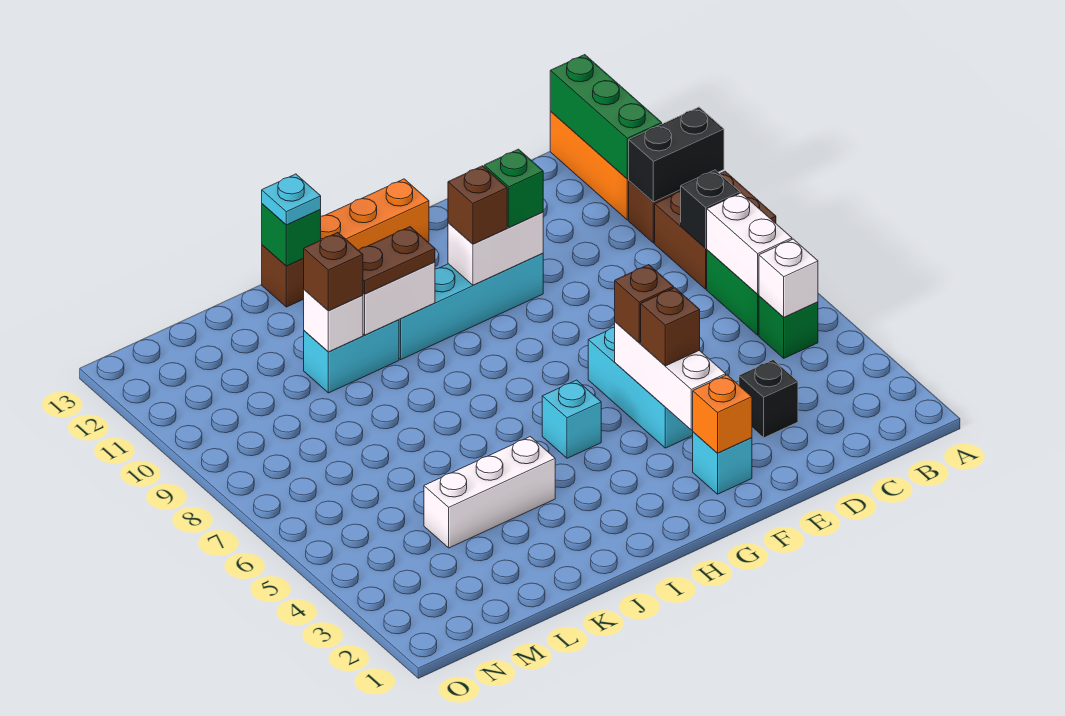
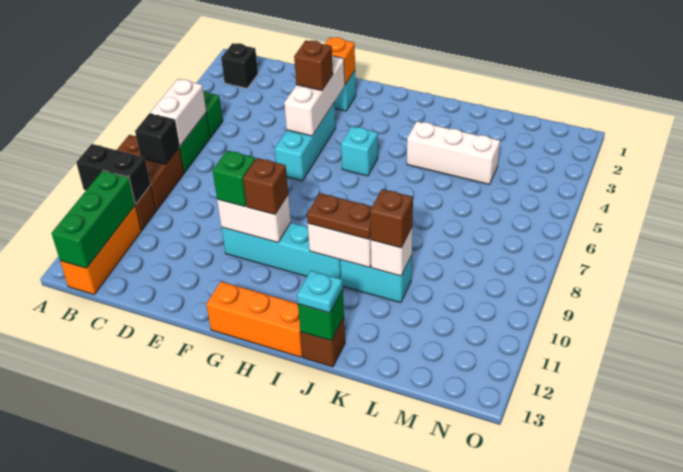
white 1x1 brick [759,239,818,317] -> none
black 1x1 brick [739,360,798,438] -> black 1x1 brick moved to [221,43,258,88]
brown 1x1 brick [615,265,674,343] -> none

